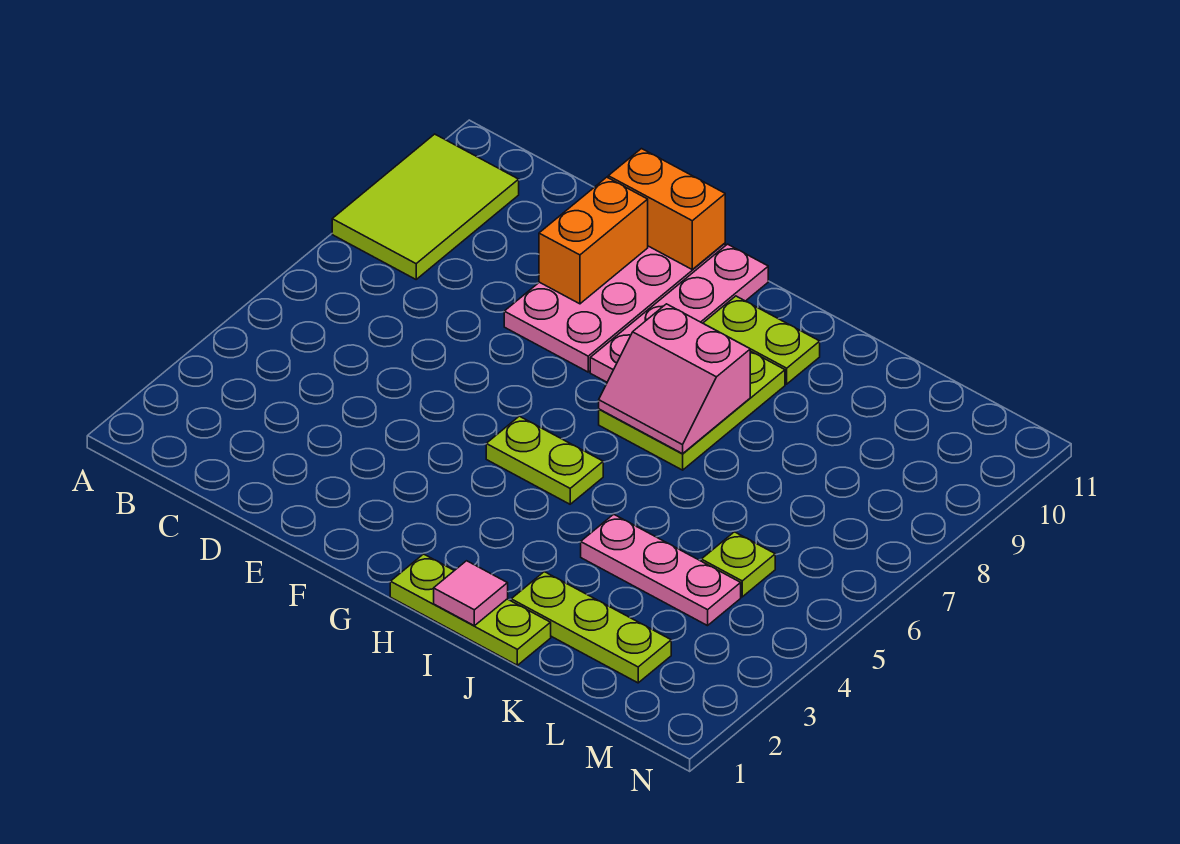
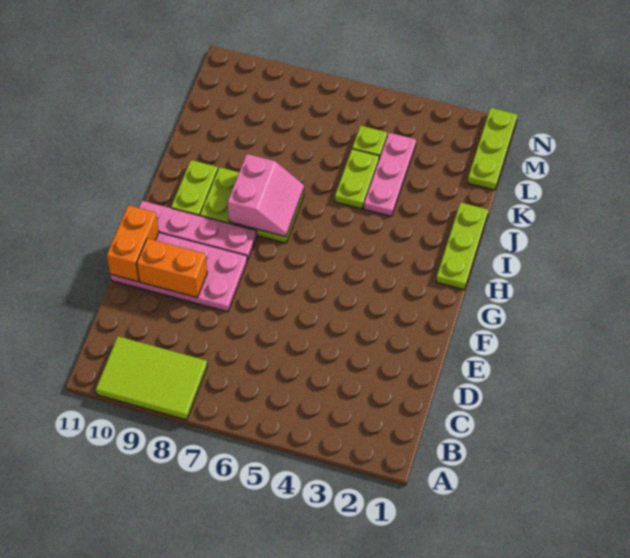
lime 1x2 plate [486,416,603,504] -> lime 1x2 plate moved to [335,149,379,209]
pink 1x1 tile [434,561,508,626] -> none
lime 1x3 plate [511,572,671,683] -> lime 1x3 plate moved to [468,108,517,190]

